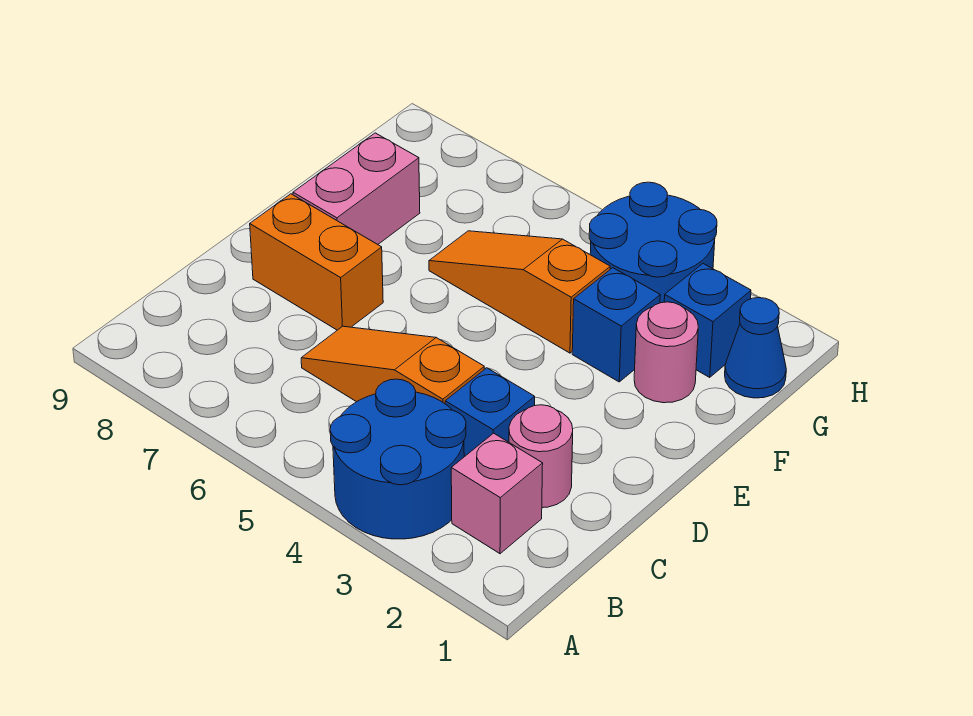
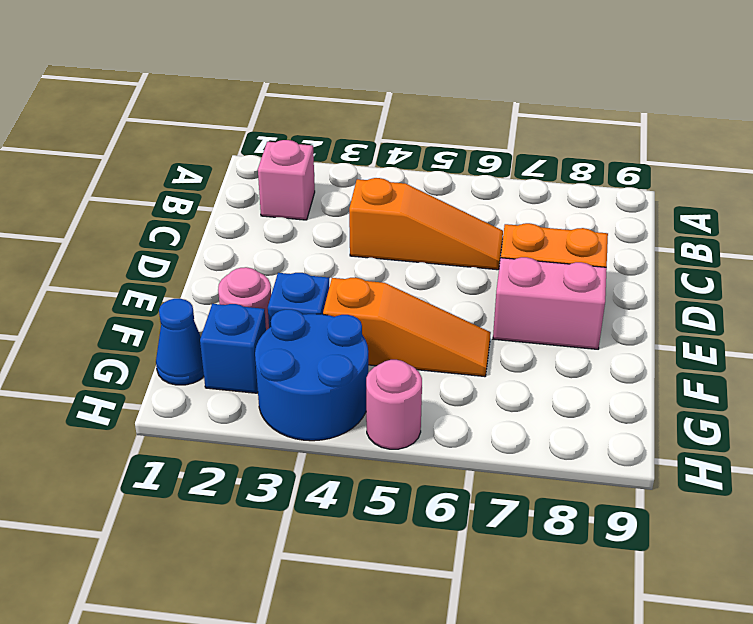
blue 2x2 round brick [330,379,466,539] -> none
pink 1x1 round brick [509,405,573,508] -> pink 1x1 round brick moved to [366,360,422,449]
blue 1x1 brick [445,368,535,457] -> none
pink 1x2 brick [293,133,420,244] -> pink 1x2 brick turned to [493,257,607,349]

